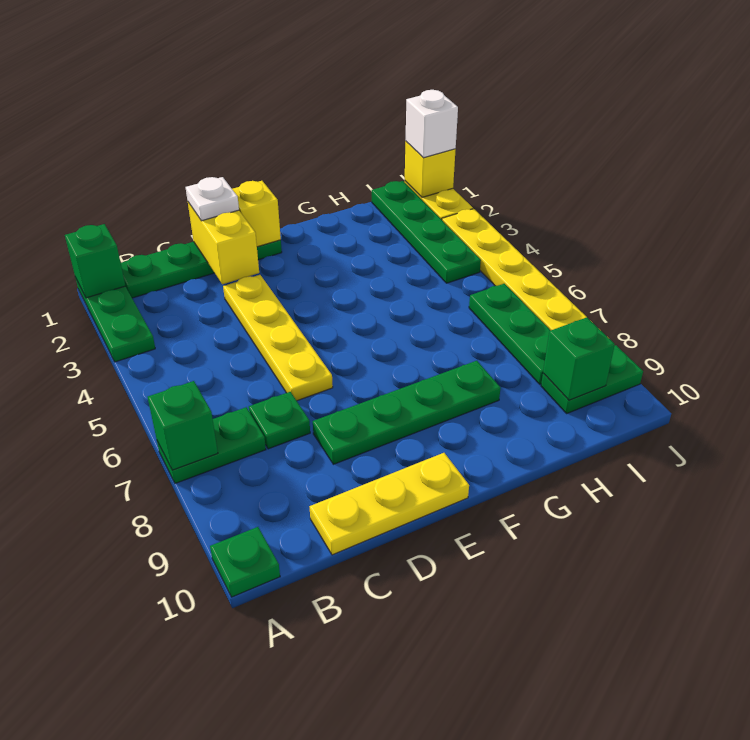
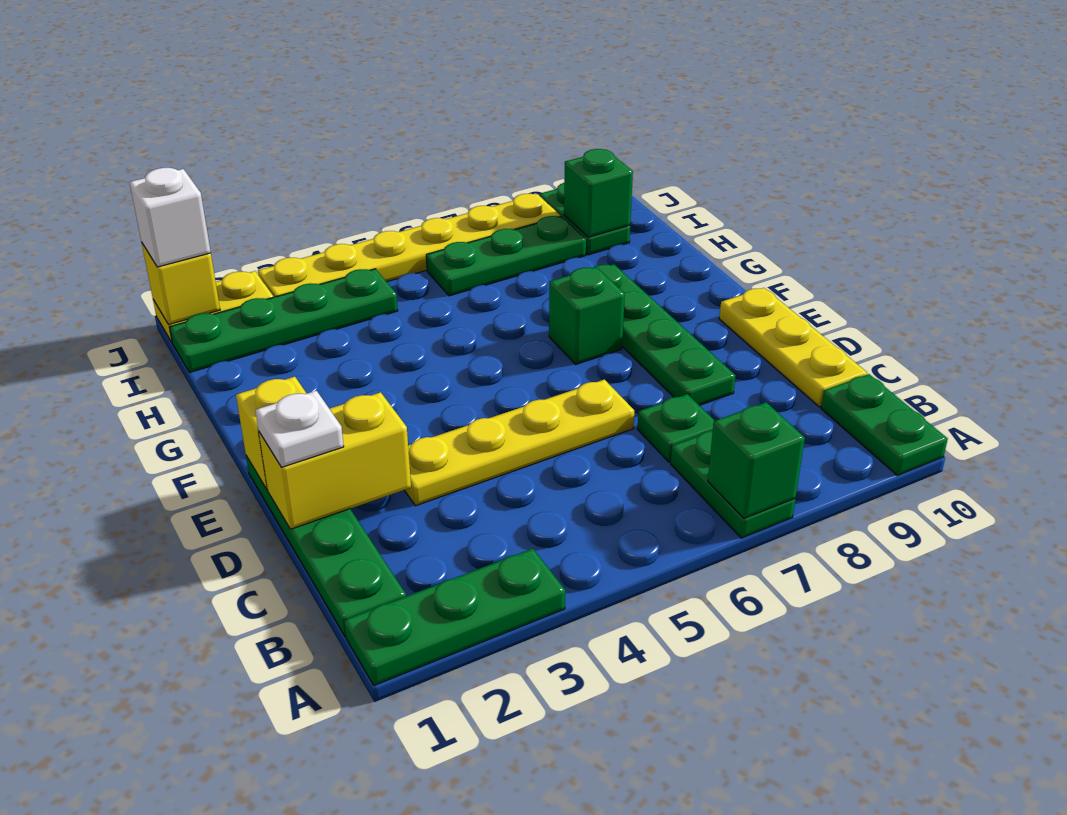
green 1x1 brick [65,224,125,298] -> green 1x1 brick moved to [549,267,625,364]
green 1x1 plate [210,527,280,597] -> green 1x2 plate [821,374,948,475]

